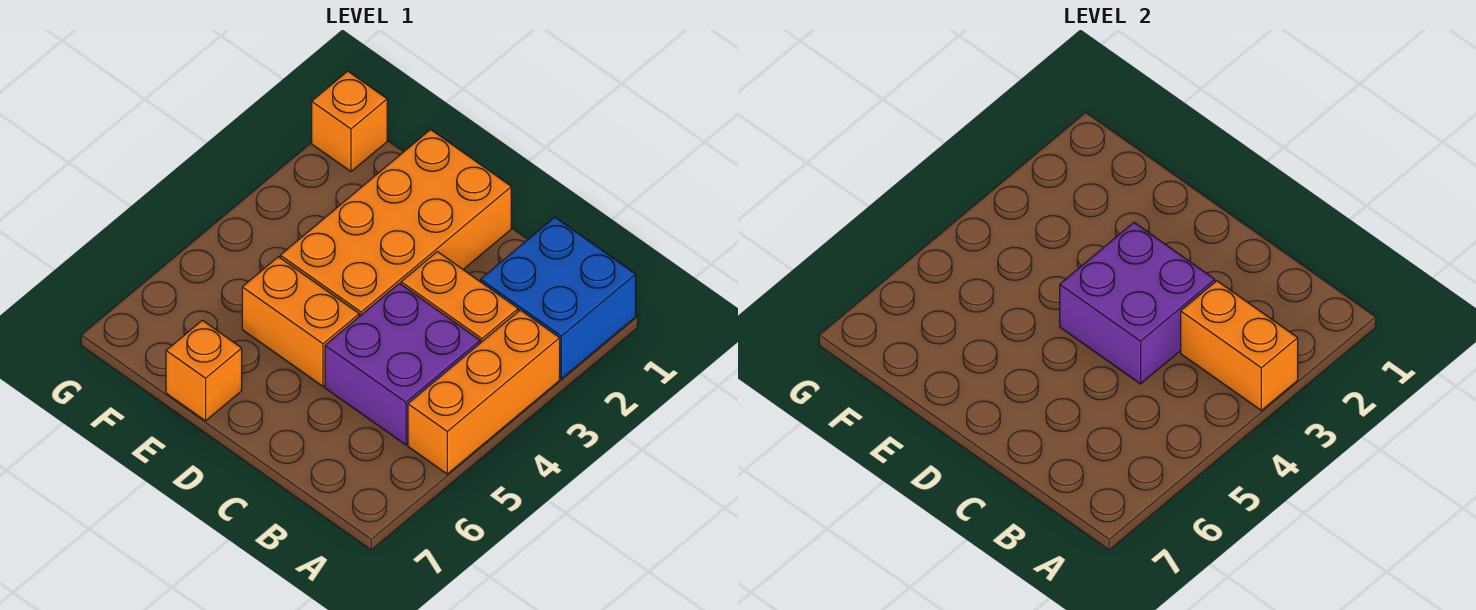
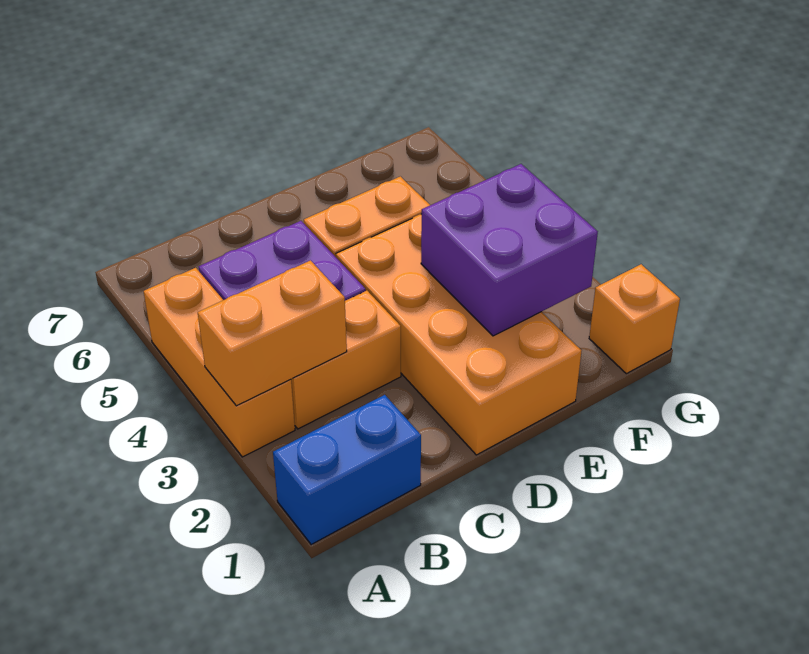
blue 2x2 brick [481,217,636,379] -> blue 1x2 brick [273,395,421,545]
purple 2x2 brick [1060,223,1215,384] -> purple 2x2 brick moved to [421,164,598,336]
orange 1x1 brick [166,320,242,421] -> none

